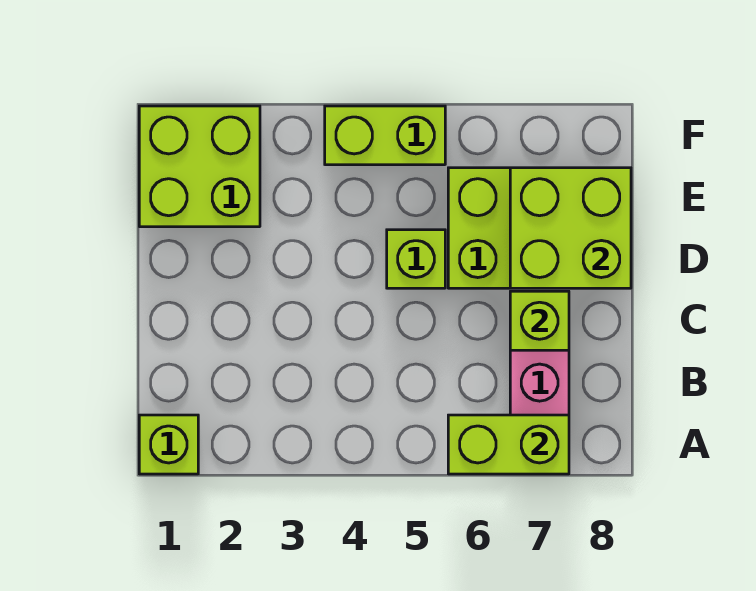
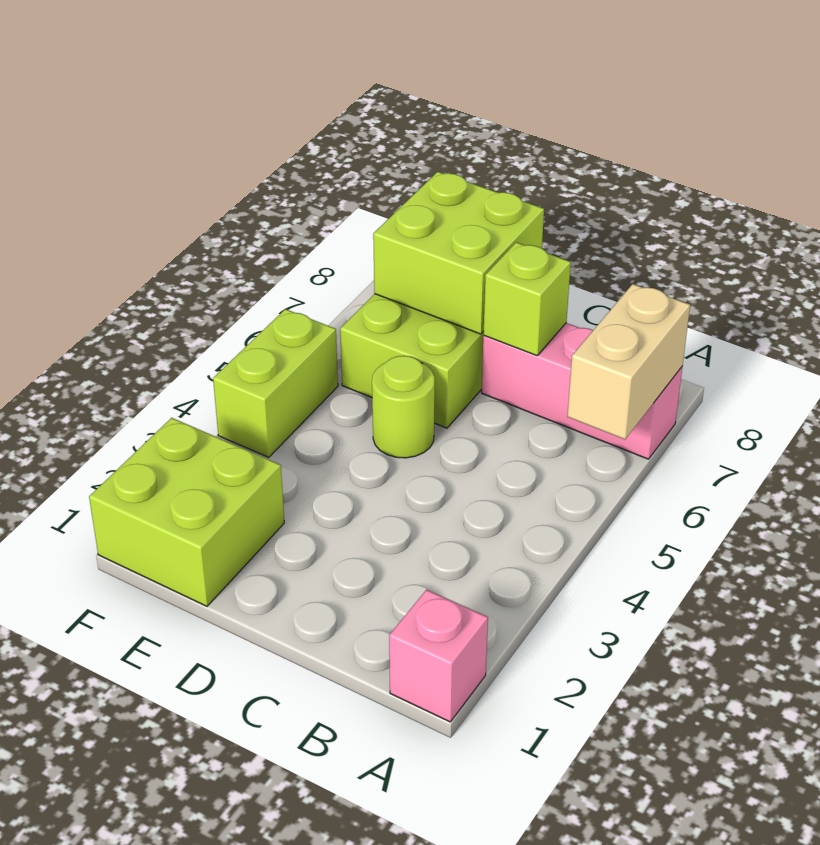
lime 1x1 brick [139,415,198,474] -> pink 1x1 brick [389,590,488,722]
lime 1x2 brick [448,415,569,474] -> tan 1x2 brick [567,284,690,439]
lime 1x1 brick [387,230,445,288] -> lime 1x1 round brick [372,356,435,458]

